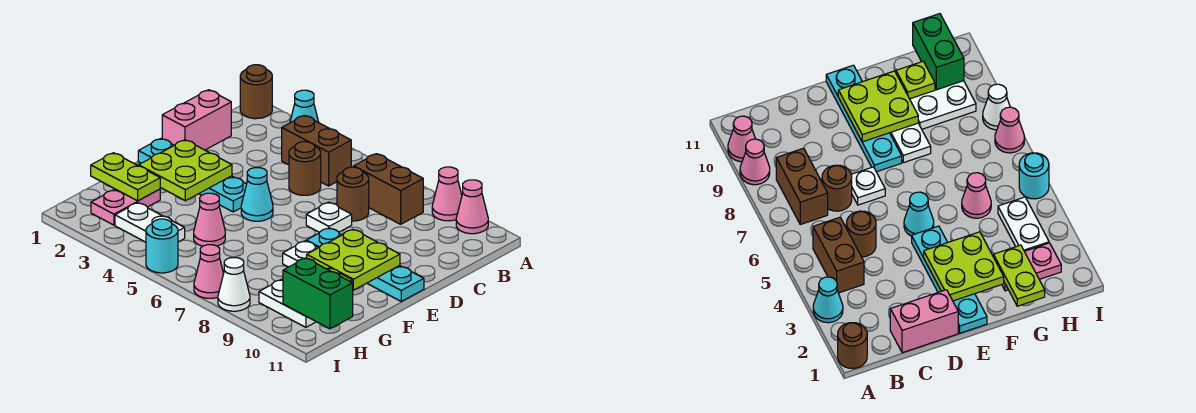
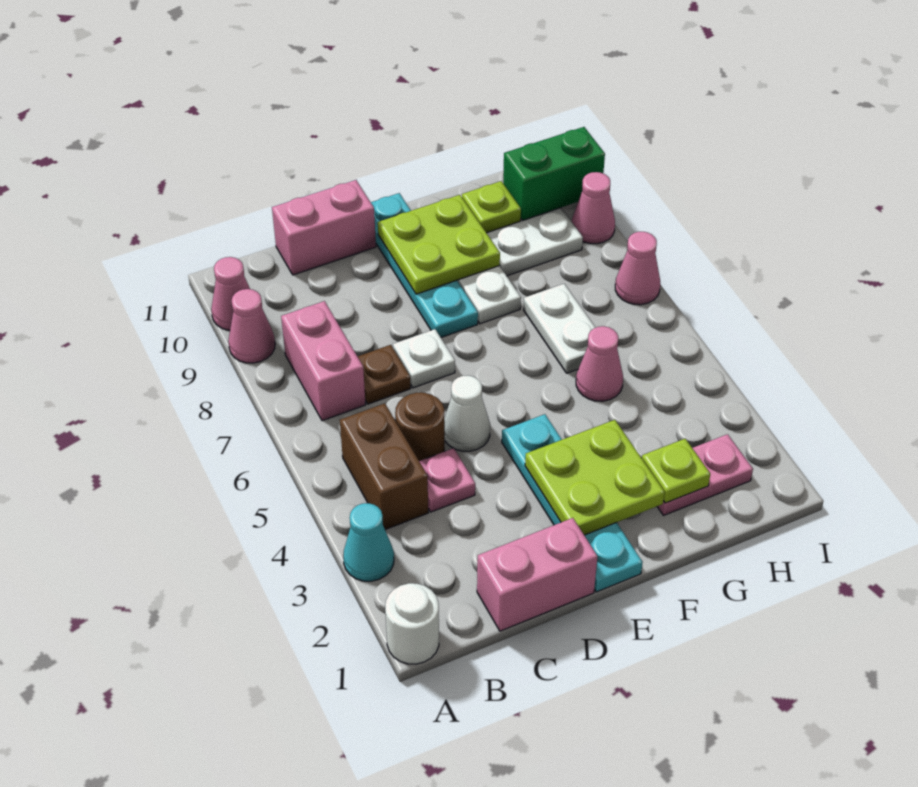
brown 1x1 round brick [240,65,272,119] -> white 1x1 round brick [385,583,439,664]
brown 1x2 brick [354,154,423,224] -> pink 1x2 brick [281,301,366,421]
none -> pink 1x1 plate [419,448,475,512]
brown 1x1 round brick [337,167,369,221] -> brown 1x1 plate [358,345,411,404]
none -> pink 1x2 brick [272,180,376,275]
cyan 1x1 cone [241,168,273,221] -> none
lime 1x2 plate [91,153,160,201] -> lime 1x1 plate [642,439,710,503]
white 1x2 plate [115,203,185,242] -> white 1x2 plate moved to [524,284,596,373]
green 1x2 brick [283,258,353,329] -> green 1x2 brick turned to [503,127,605,220]
cyan 1x1 round brick [146,219,178,273] -> none
white 1x1 cone [218,258,250,311] -> white 1x1 cone moved to [444,376,490,451]
none -> pink 1x1 cone [572,172,615,244]

